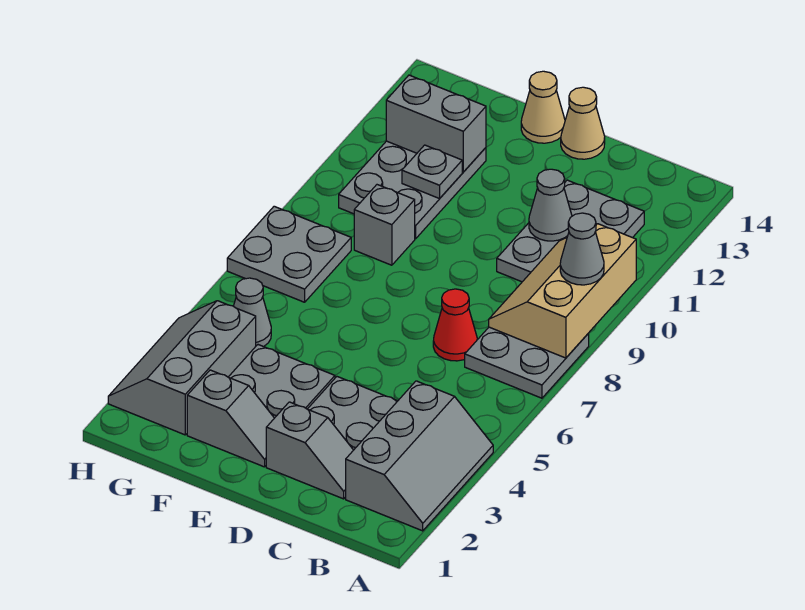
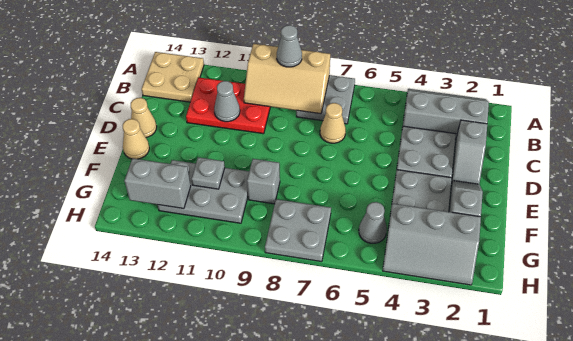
none -> tan 2x2 plate [142,52,204,102]
grey 2x3 plate [497,180,644,282] -> red 2x3 plate [186,78,270,134]
grey 1x2 slope [266,402,353,499] -> grey 1x2 slope turned to [452,120,487,184]
red 1x1 cone [433,289,477,361] -> tan 1x1 cone [320,103,346,143]
grey 1x2 brick [386,75,486,172] -> grey 1x2 brick turned to [124,158,191,209]

